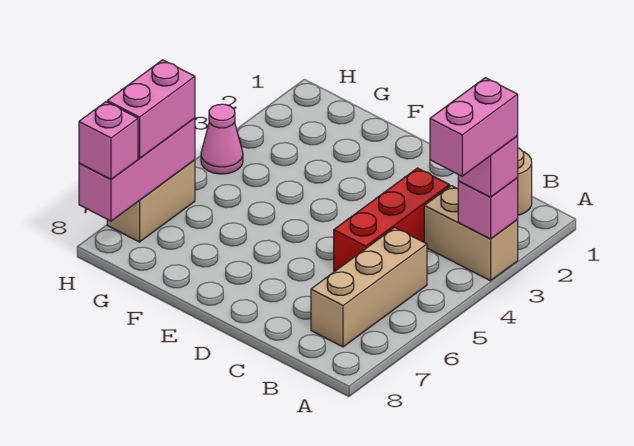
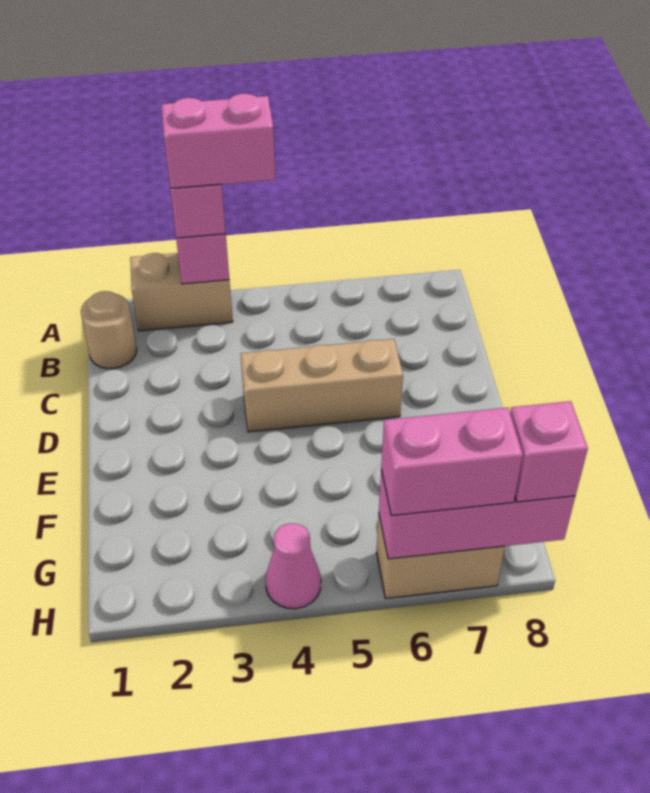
tan 1x2 brick [424,186,518,281] -> tan 1x2 brick turned to [130,253,233,331]
tan 1x3 brick [311,227,427,347] -> tan 1x3 brick moved to [241,339,403,432]
red 1x3 brick [334,168,450,272] -> none

